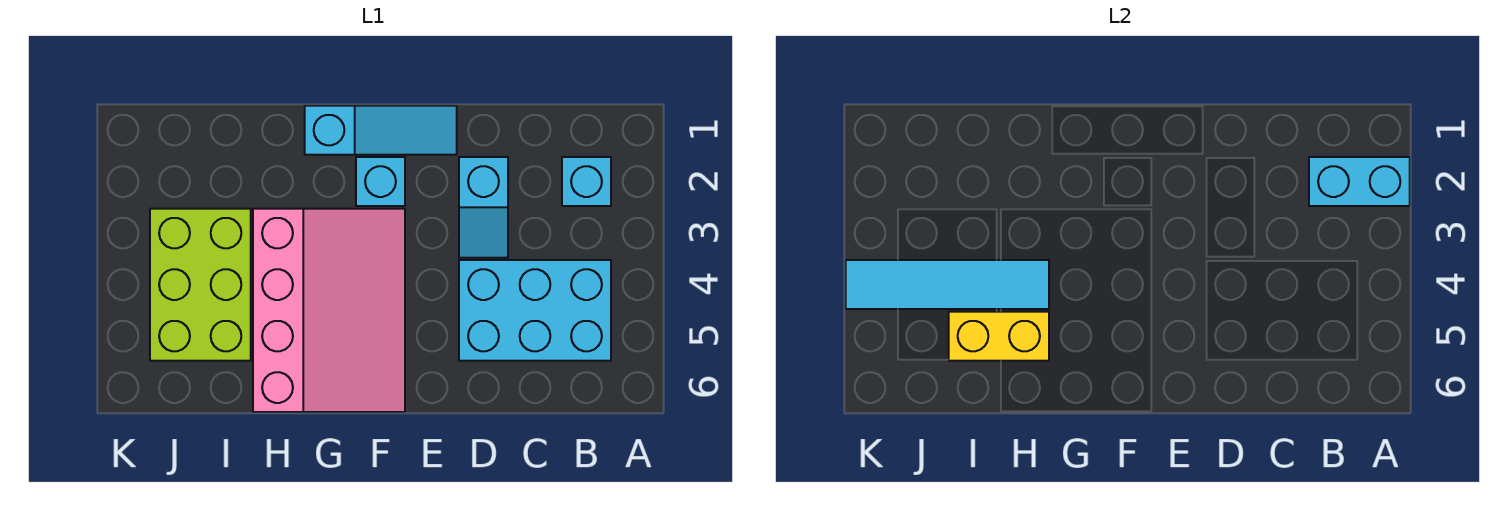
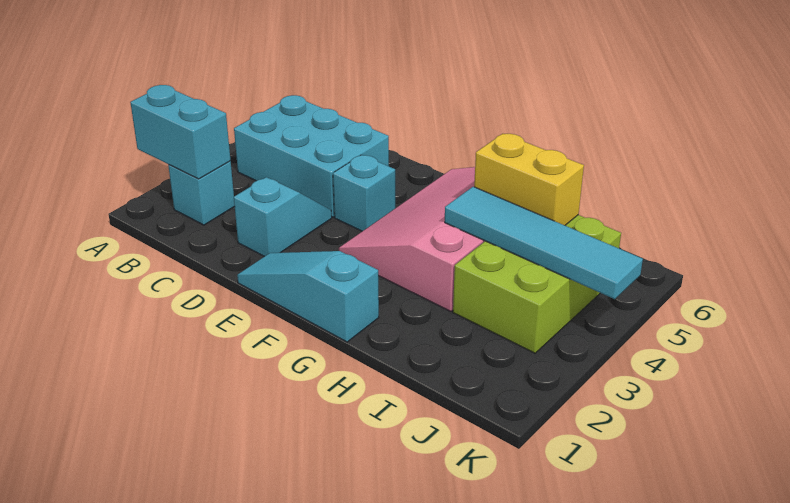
cyan 1x1 brick [356,157,405,206] -> cyan 1x1 brick moved to [333,155,395,231]

